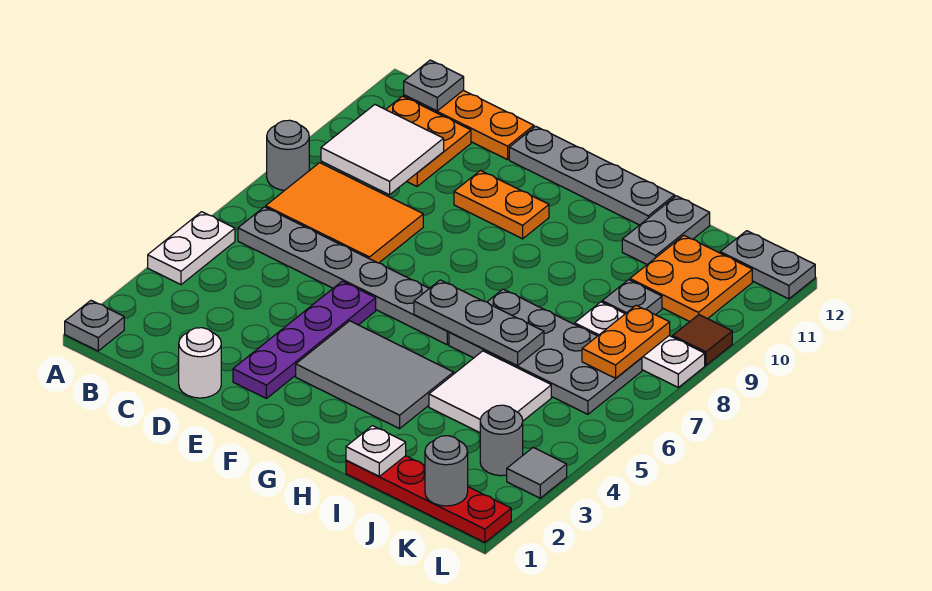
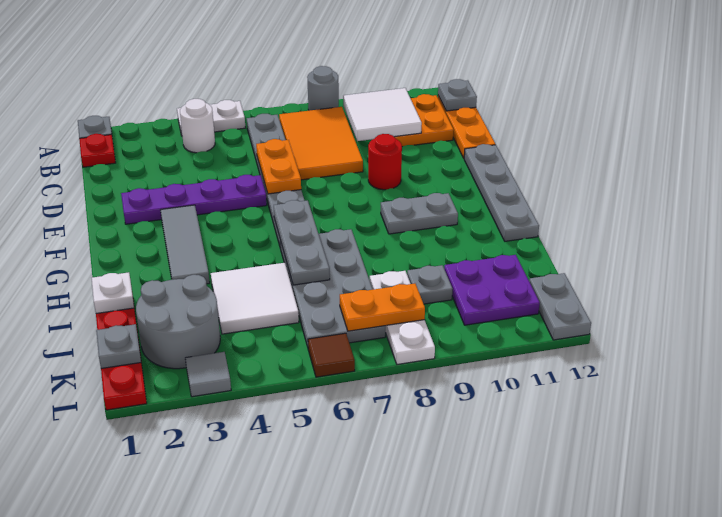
none -> red 1x1 plate [79,134,116,167]
white 1x1 round brick [179,328,221,398] -> white 1x1 round brick moved to [180,99,215,153]
none -> red 1x1 round brick [368,134,402,190]
orange 1x2 plate [454,171,549,239] -> orange 1x2 plate moved to [256,139,301,194]
grey 2x3 tile [296,321,454,429] -> grey 1x3 tile [161,205,210,284]
grey 1x2 plate [622,196,710,264] -> grey 1x2 plate moved to [381,193,458,234]
orange 2x2 plate [630,236,752,322] -> purple 2x2 plate [444,255,540,325]
grey 1x1 round brick [425,436,468,506] -> grey 1x1 plate [96,324,141,369]
grey 1x1 round brick [480,405,523,476] -> grey 2x2 round brick [136,275,220,369]
brown 1x1 tile [673,315,732,365] -> brown 1x1 tile moved to [308,333,355,377]

